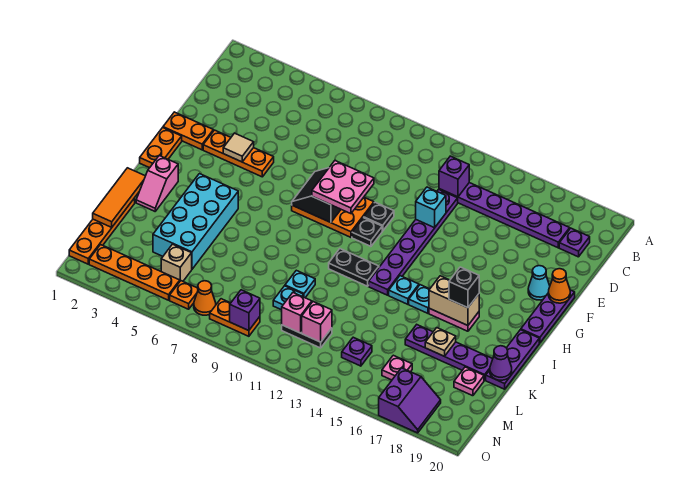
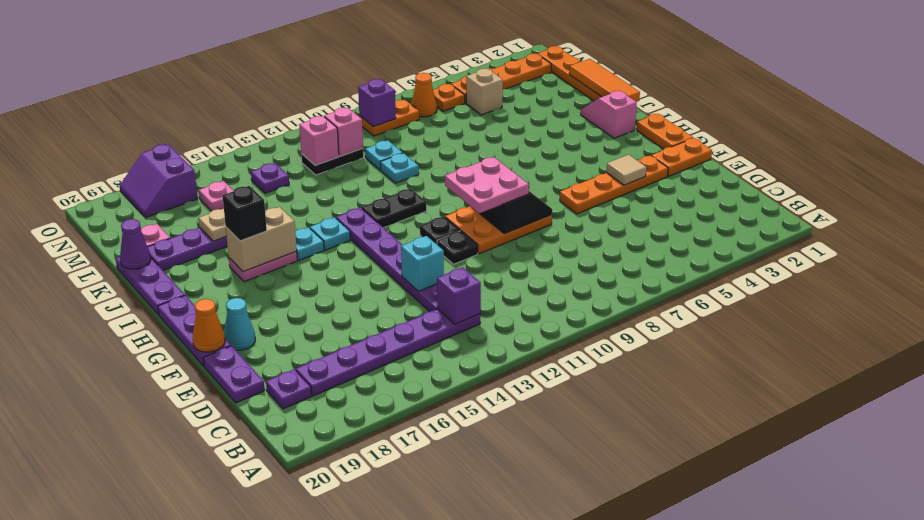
none -> purple 1x2 plate [203,346,265,403]
orange 1x3 plate [203,130,274,177] -> orange 1x4 plate [560,155,668,214]
cyan 2x4 brick [153,174,238,269] -> none

